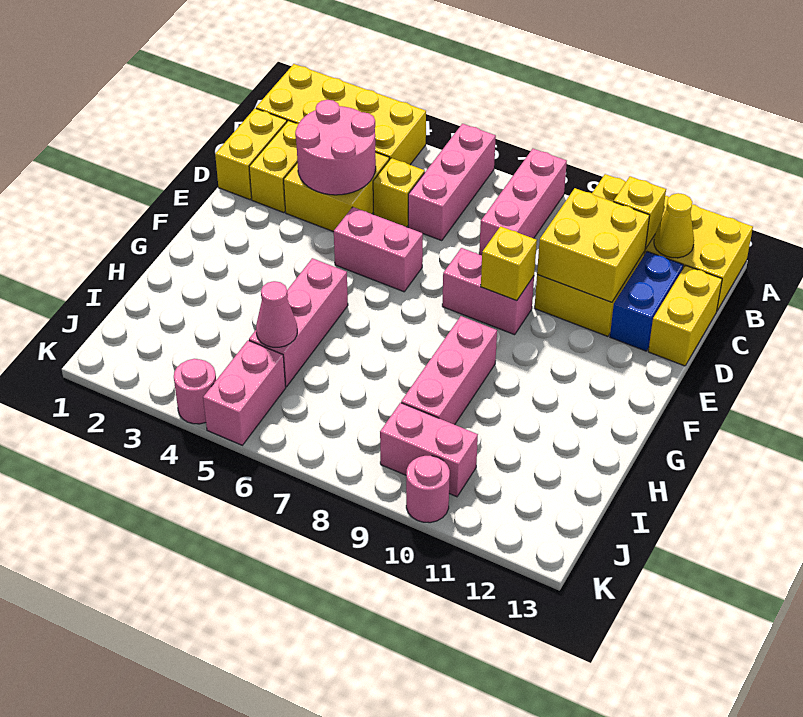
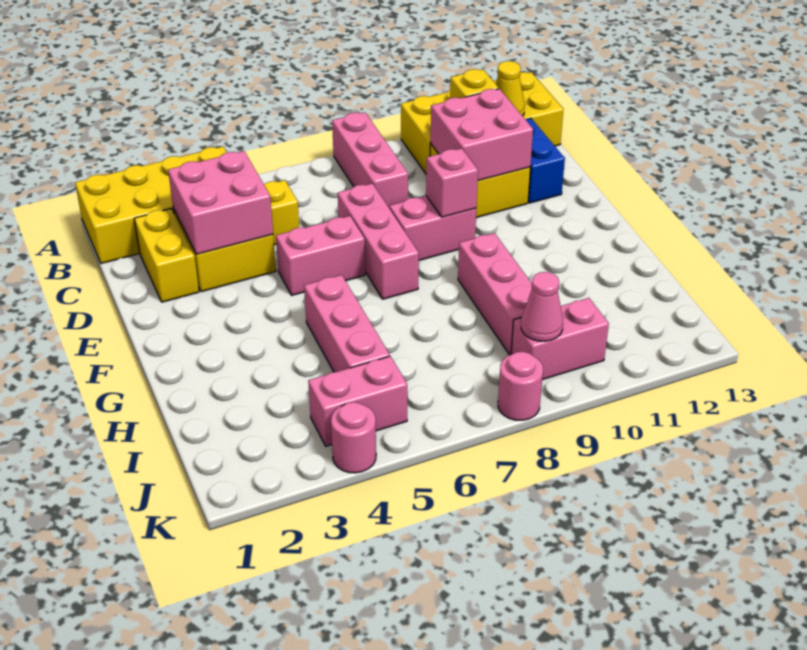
pink 1x3 brick [408,124,496,241] -> pink 1x3 brick moved to [338,184,419,299]
yellow 1x2 brick [215,108,287,200] -> none
pink 2x2 round brick [295,100,376,195] -> pink 2x2 brick [168,151,273,254]
yellow 2x2 brick [537,188,650,302] -> pink 2x2 brick [431,89,533,180]
yellow 1x2 brick [648,265,722,366] -> none
yellow 1x1 brick [481,226,537,301] -> pink 1x1 brick [426,148,478,217]
pink 1x1 cone [256,281,297,347] -> pink 1x1 cone moved to [521,272,563,341]
pink 1x2 brick [203,341,286,445] -> pink 1x2 brick turned to [308,356,407,446]
pink 1x1 round brick [406,456,450,523] -> pink 1x1 round brick moved to [498,352,543,420]

